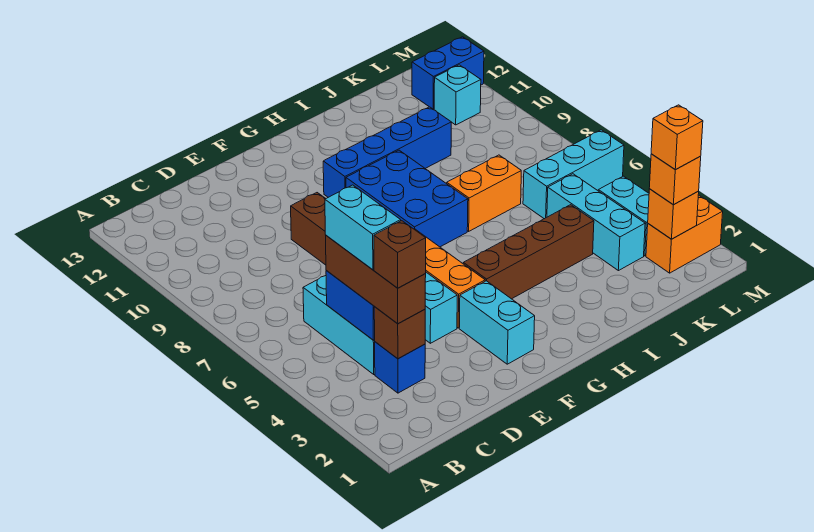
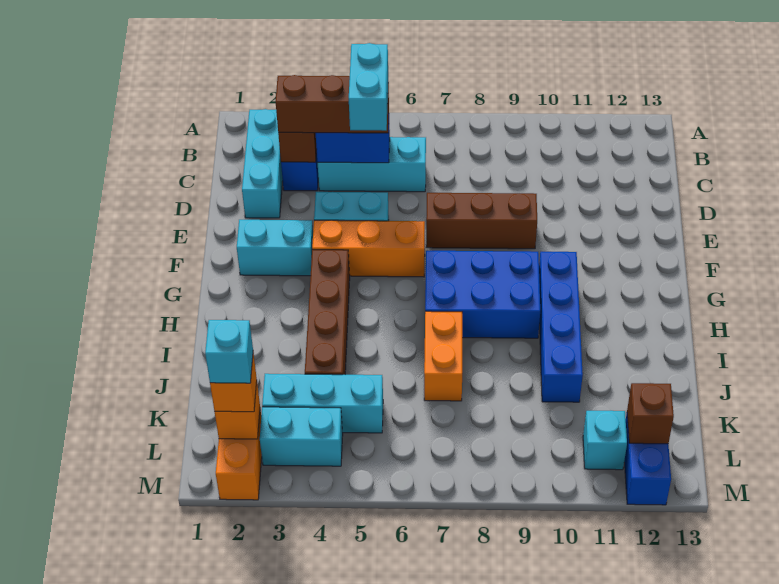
brown 1x1 brick [374,221,426,288] -> brown 1x1 brick moved to [627,383,674,444]
cyan 1x2 brick [325,185,401,270] -> cyan 1x2 brick turned to [349,43,388,131]
cyan 1x3 brick [523,130,624,219] -> cyan 1x3 brick moved to [242,109,283,218]
orange 1x1 brick [651,105,703,170] -> cyan 1x1 brick [205,320,253,383]

